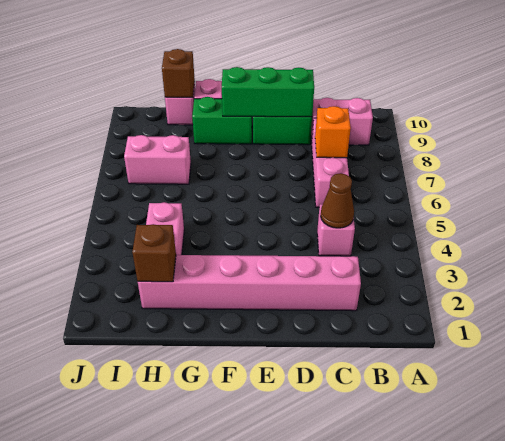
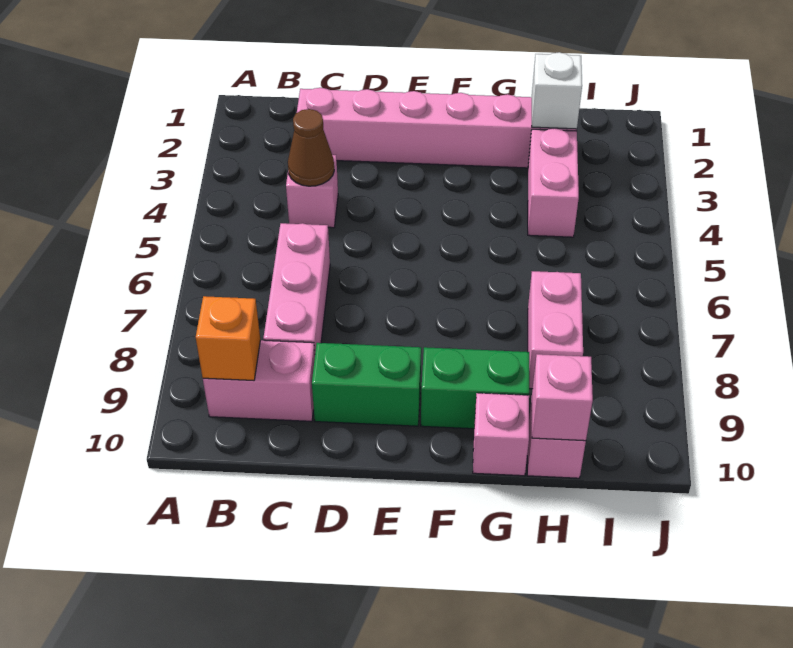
orange 1x1 brick [315,106,351,158] -> orange 1x1 brick moved to [196,296,260,380]
green 1x3 brick [222,67,314,117] -> none
brown 1x1 brick [132,224,176,282] -> white 1x1 brick [532,52,582,129]
pink 1x2 brick [124,135,191,184] -> pink 1x2 brick turned to [528,271,583,389]
brown 1x1 brick [162,49,195,97] -> pink 1x1 brick [532,354,593,441]

